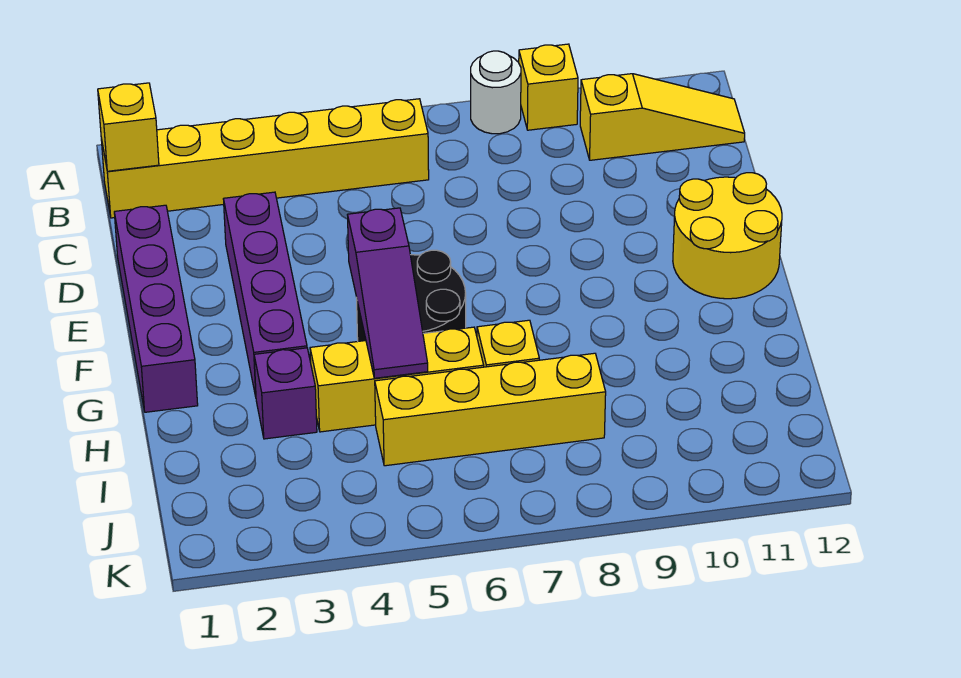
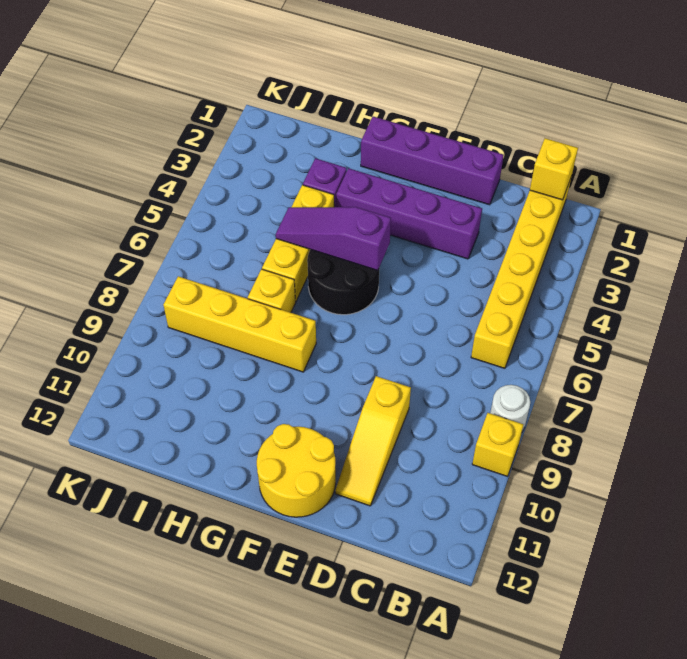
yellow 1x3 slope [580,74,745,160] -> yellow 1x3 slope moved to [335,376,411,506]
yellow 1x4 brick [375,353,606,466] -> yellow 1x4 brick turned to [163,276,316,372]

